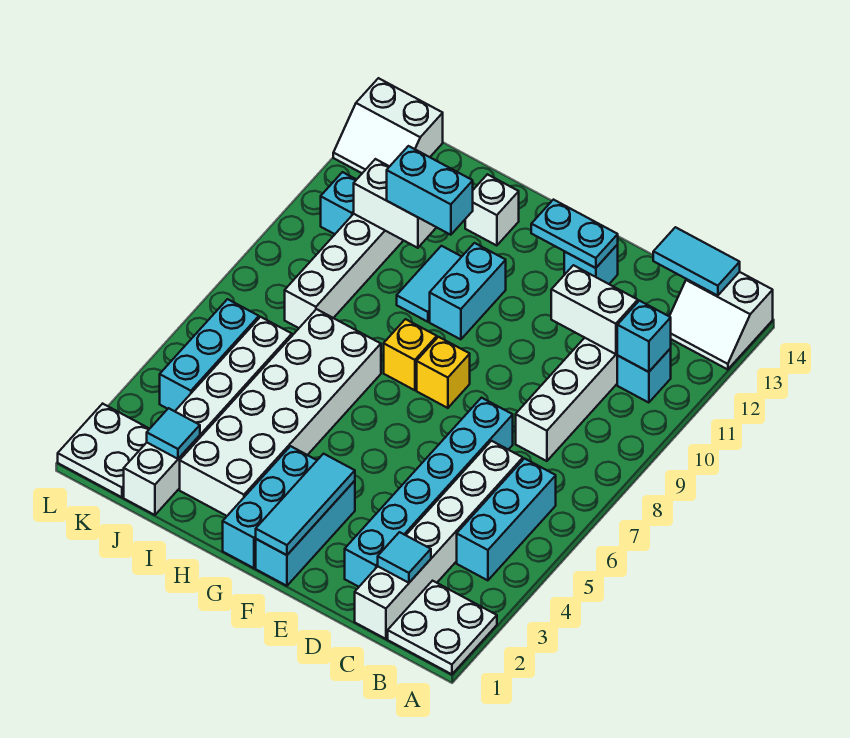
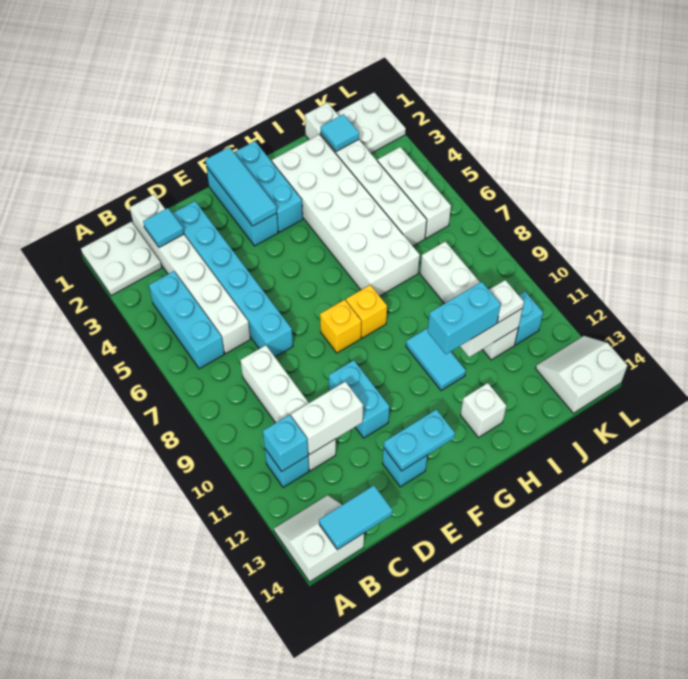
cyan 1x2 brick [430,243,506,339] -> cyan 1x2 brick moved to [329,360,389,438]
none -> white 1x1 plate [489,280,524,323]
cyan 1x3 brick [160,299,259,411] -> white 1x3 brick [377,147,451,238]

